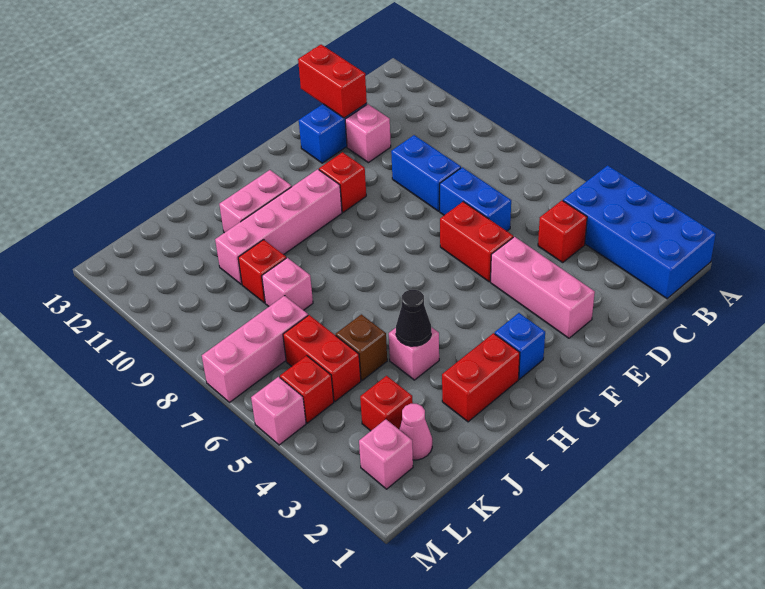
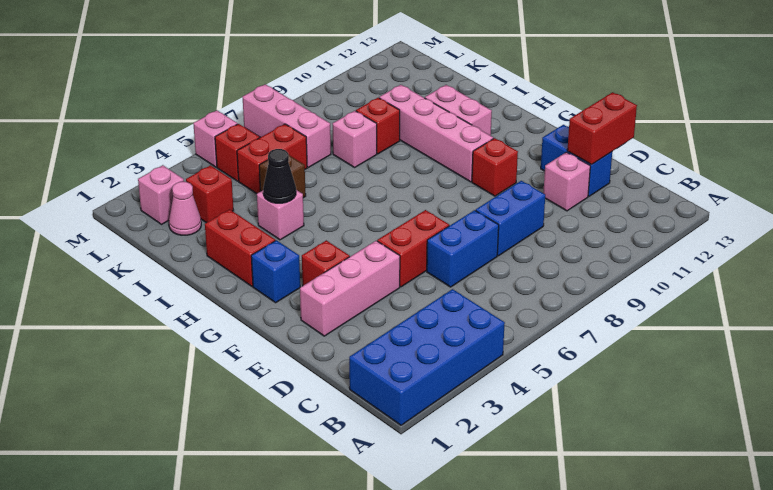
red 1x1 brick [538,201,587,263] -> red 1x1 brick moved to [302,240,350,285]

